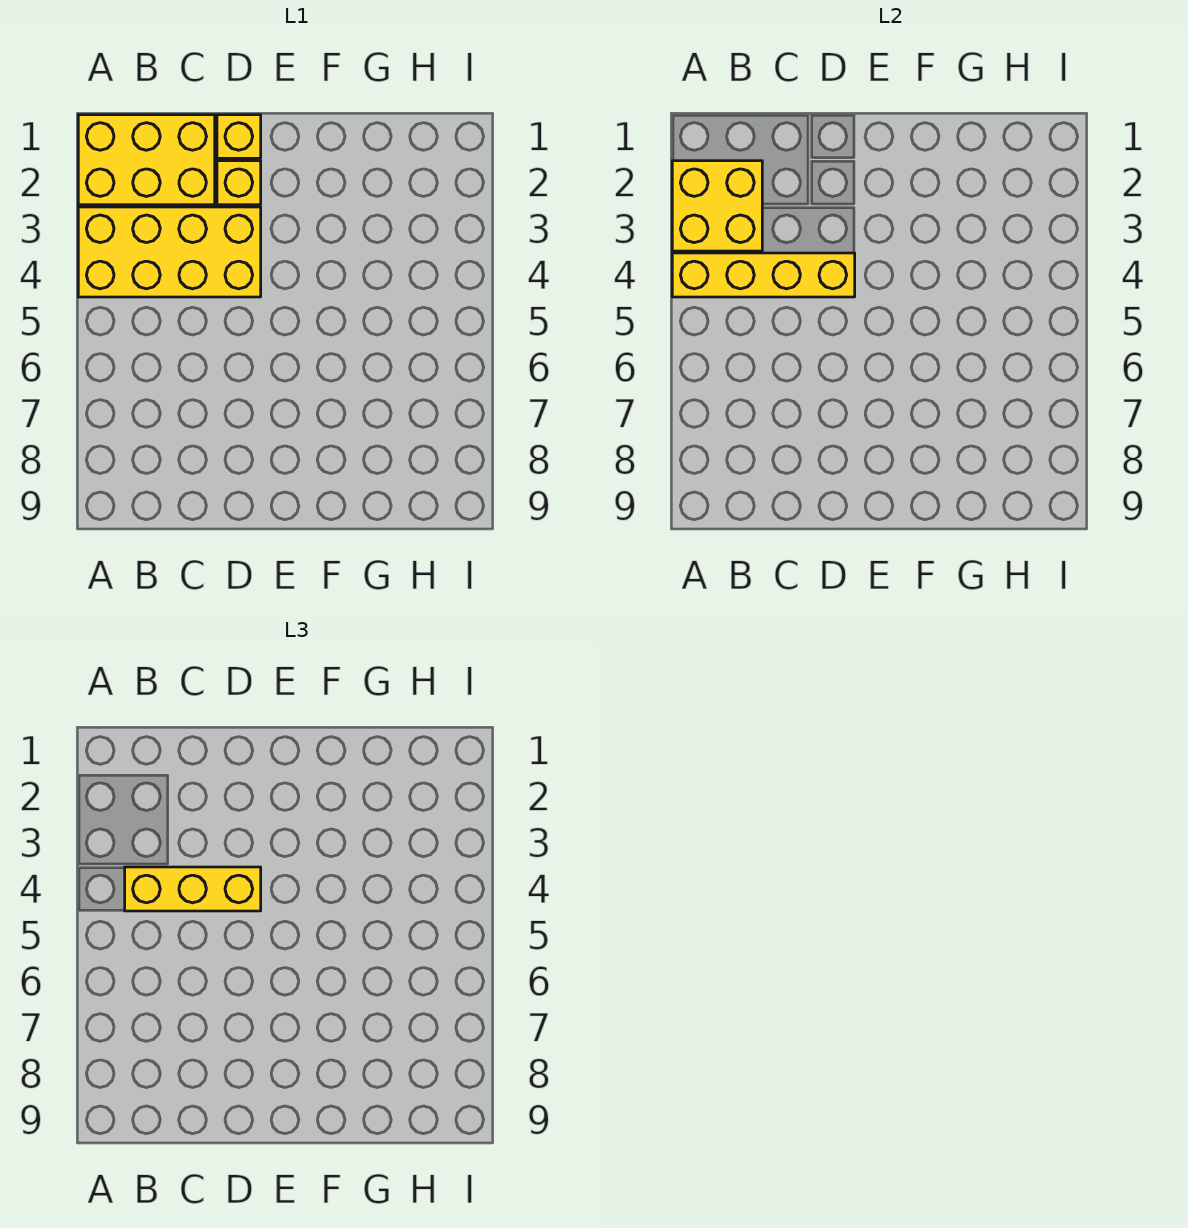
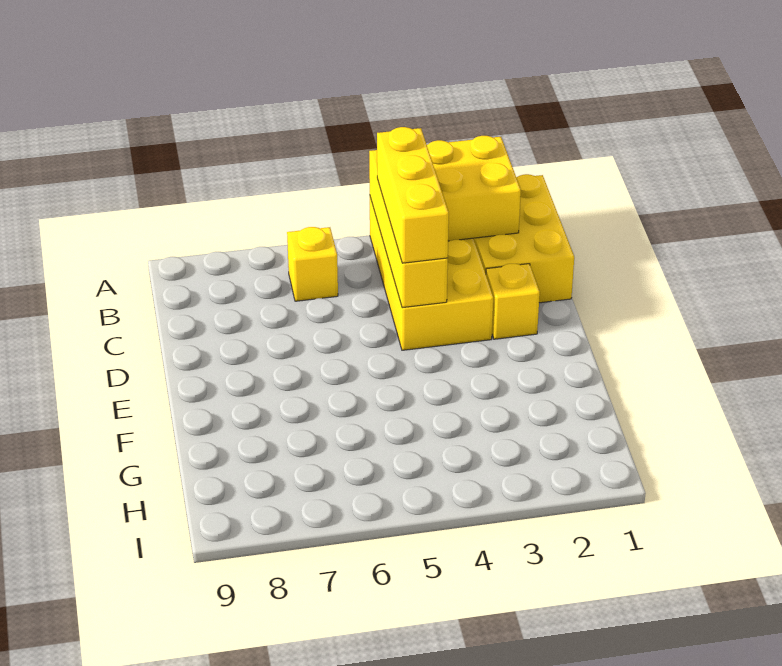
yellow 1x1 brick [217,115,261,158] -> yellow 1x1 brick moved to [287,227,338,301]

